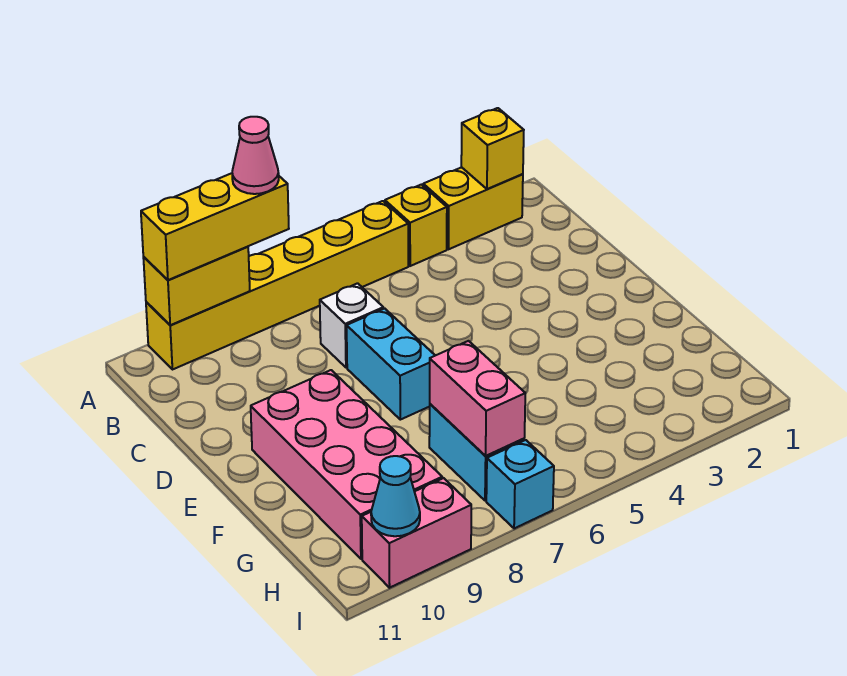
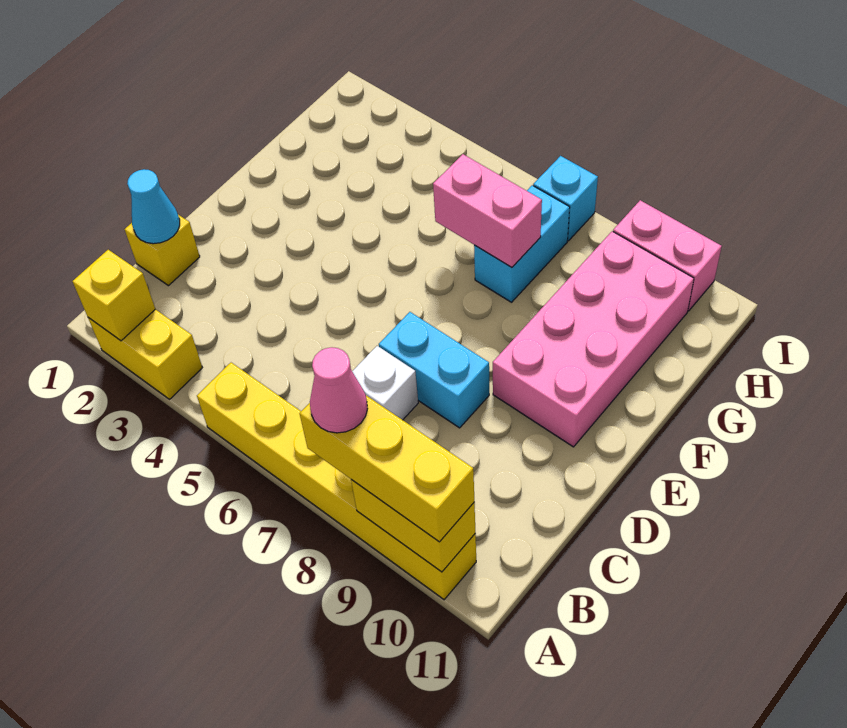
yellow 1x1 brick [385,185,447,266] -> yellow 1x1 brick moved to [125,215,200,286]
cyan 1x2 brick [347,308,435,420] -> cyan 1x2 brick turned to [379,312,489,428]
pink 1x2 brick [430,341,525,456] -> pink 1x2 brick turned to [433,154,542,267]
cyan 1x1 cone [371,456,420,536] -> cyan 1x1 cone moved to [127,169,180,244]

